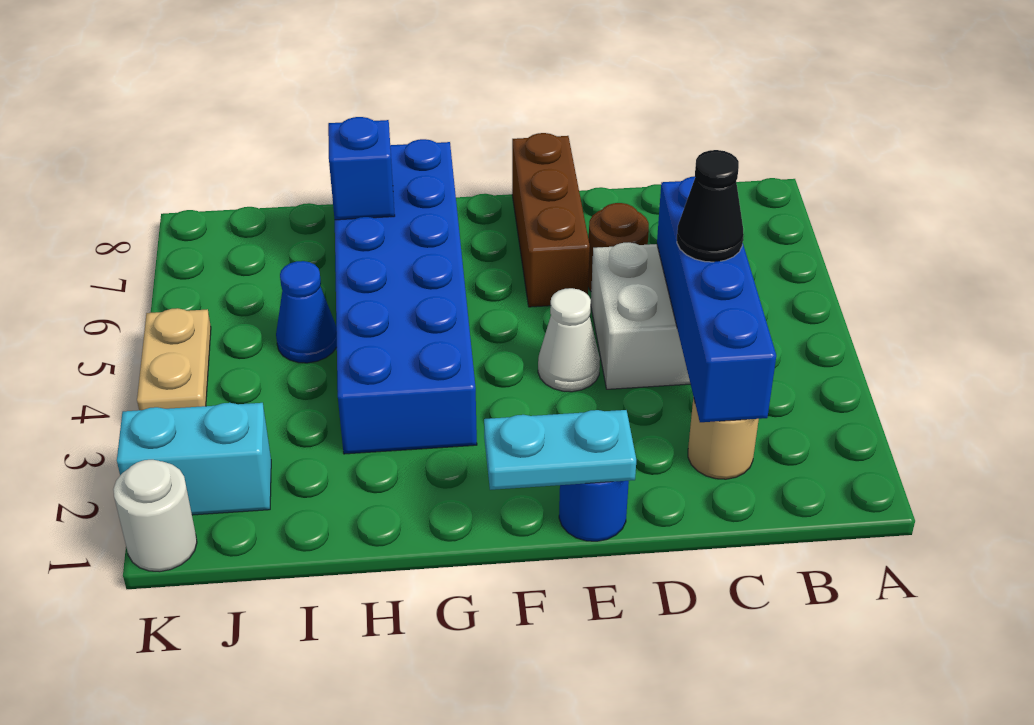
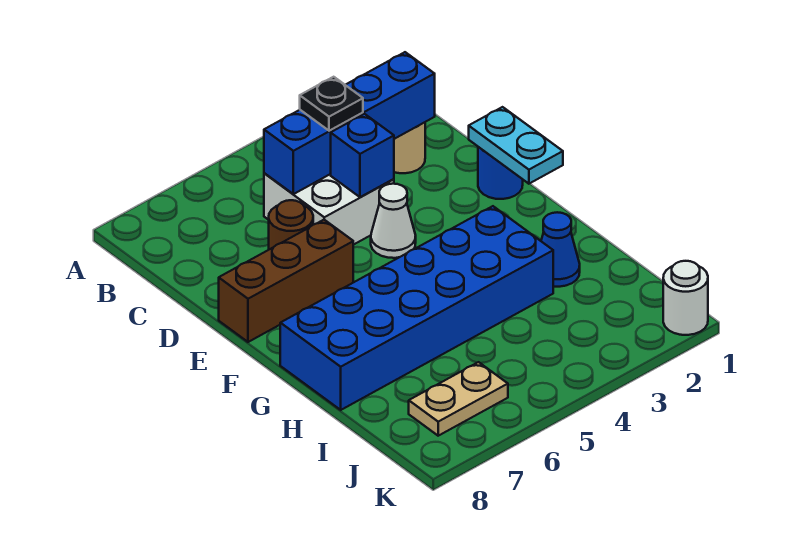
black 1x1 cone [677,150,744,262] -> black 1x1 plate [300,77,363,131]
blue 1x1 brick [328,117,395,220] -> blue 1x1 brick moved to [331,114,394,197]
blue 1x1 cone [276,261,337,363] -> blue 1x1 cone moved to [541,212,580,287]
cyan 1x2 brick [117,403,271,515] -> none
tan 1x2 plate [137,308,211,410] -> tan 1x2 plate moved to [409,362,508,436]

